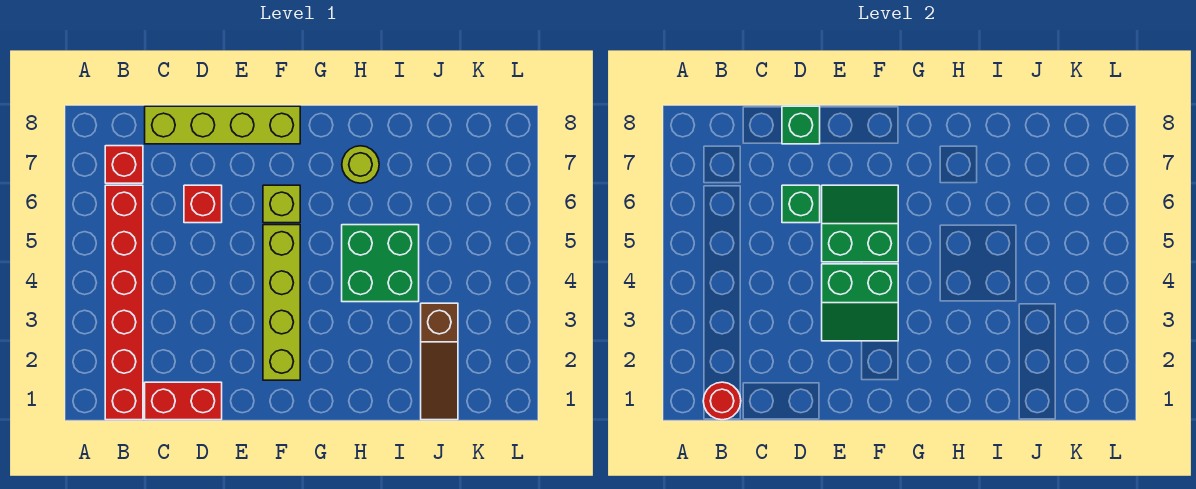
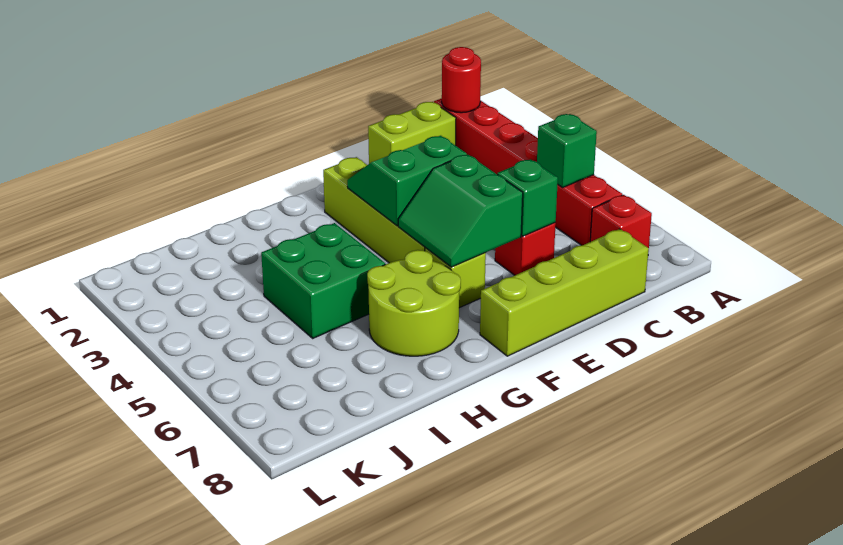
red 1x2 brick [145,382,222,420] -> lime 1x2 brick [368,102,456,164]
green 1x1 brick [782,106,820,144] -> green 1x1 brick moved to [537,114,597,187]
green 2x2 slope [822,185,898,262] -> green 2x2 slope turned to [398,155,523,267]
lime 1x1 round brick [342,146,379,183] -> lime 2x2 round brick [367,250,461,356]
brown 1x3 slope [421,303,458,420] -> none

